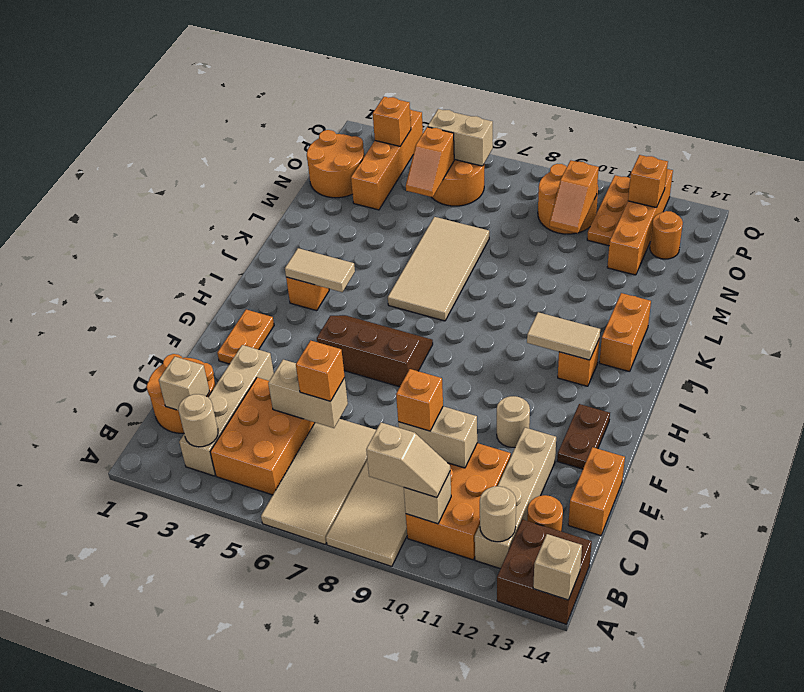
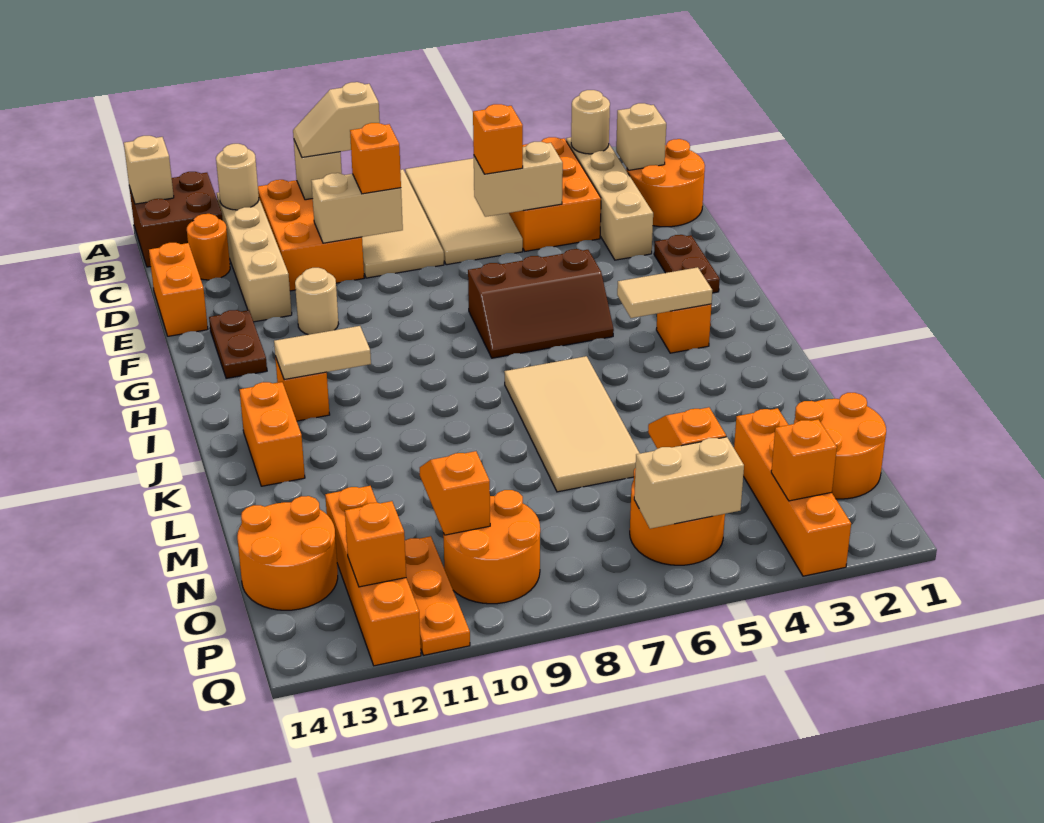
orange 1x2 plate [217,310,274,364] -> brown 1x2 plate [654,235,720,293]
orange 1x1 round brick [650,211,683,259] -> orange 2x2 round brick [237,496,338,610]

